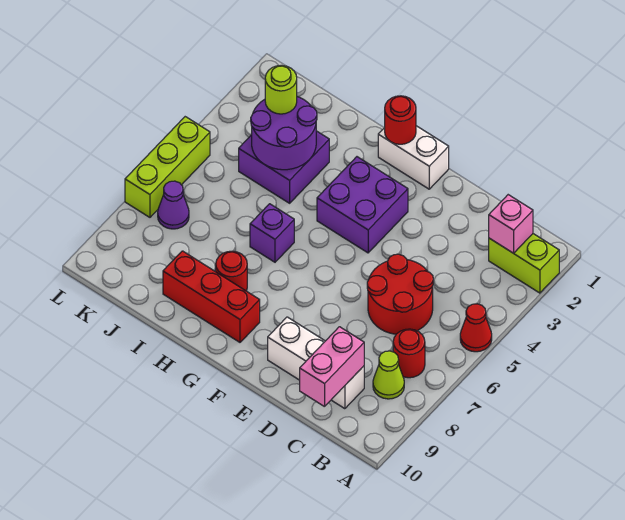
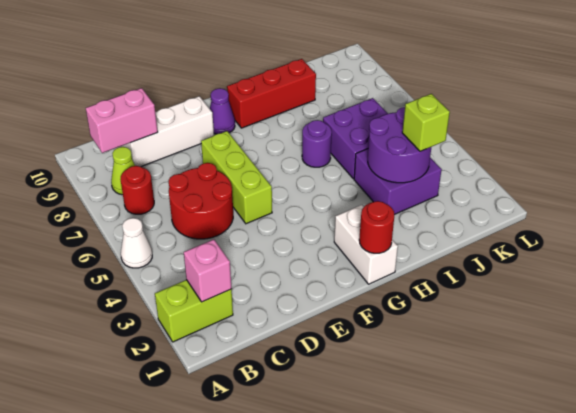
red 1x1 cone [460,304,492,352] -> white 1x1 cone [121,218,152,268]
pink 1x2 brick [300,327,364,407] -> pink 1x2 brick turned to [86,88,158,153]
white 1x2 brick [378,126,449,189] -> white 1x2 brick turned to [334,205,398,284]
purple 2x2 brick [317,157,408,253] -> purple 2x2 brick moved to [323,98,388,179]
purple 1x1 brick [250,204,294,262] -> purple 1x1 round brick [302,120,332,167]
red 1x1 round brick [215,251,247,291] -> none
lime 1x1 round brick [265,65,297,114] -> lime 1x1 brick [402,94,450,151]
purple 1x1 cone [158,181,189,229] -> purple 1x1 cone moved to [210,88,235,134]
lime 1x3 brick [125,117,210,217] -> lime 1x3 brick moved to [201,131,272,224]

